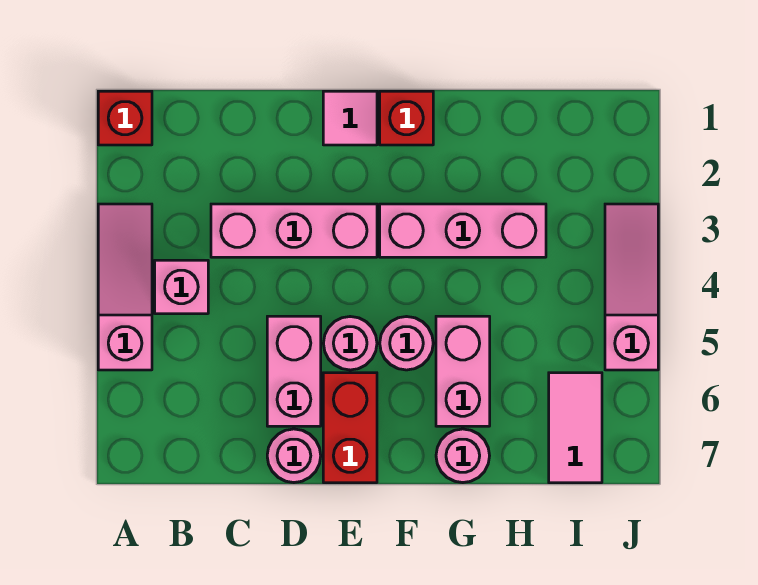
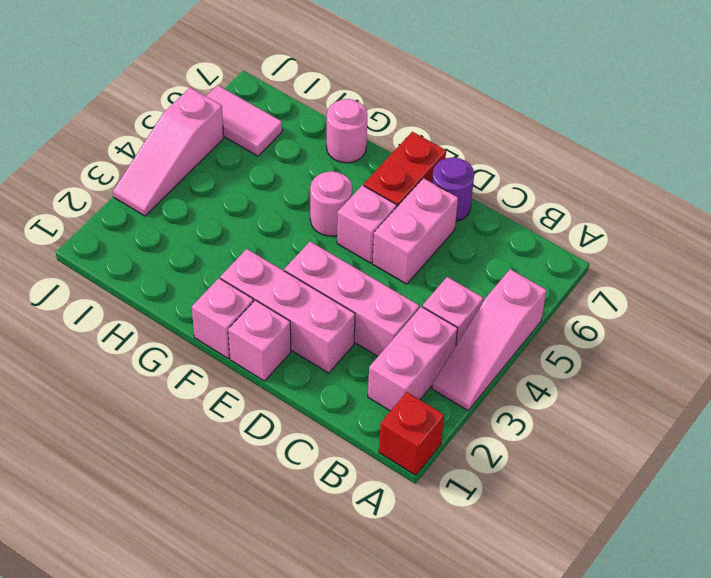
pink 1x1 round brick [267,429,321,483] -> purple 1x1 round brick [432,157,474,221]
pink 1x1 tile [323,91,377,145] -> pink 1x1 brick [228,300,291,381]
pink 1x1 round brick [323,317,377,370] -> pink 1x1 brick [337,185,397,263]
red 1x1 brick [380,91,433,145] -> pink 1x1 brick [192,278,254,358]
pink 1x3 brick [380,204,546,257] -> pink 1x3 brick moved to [220,249,355,373]
pink 1x2 brick [436,316,490,426] -> pink 1x2 brick moved to [368,307,458,411]
pink 1x2 tile [549,373,602,483] -> pink 1x2 tile turned to [206,85,282,156]

